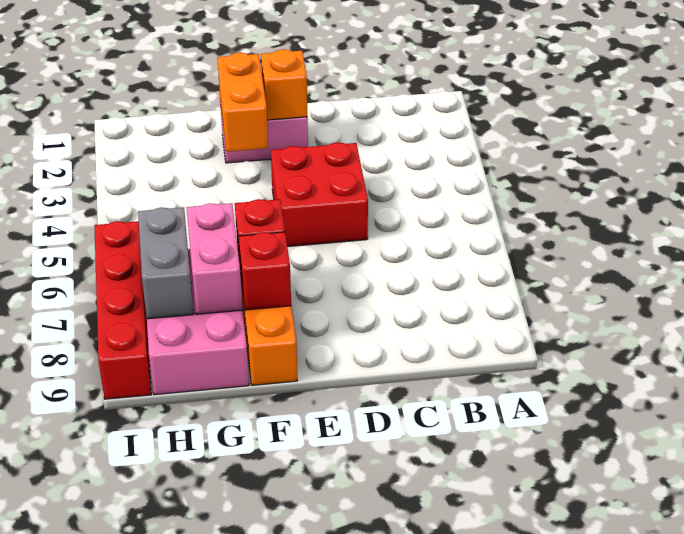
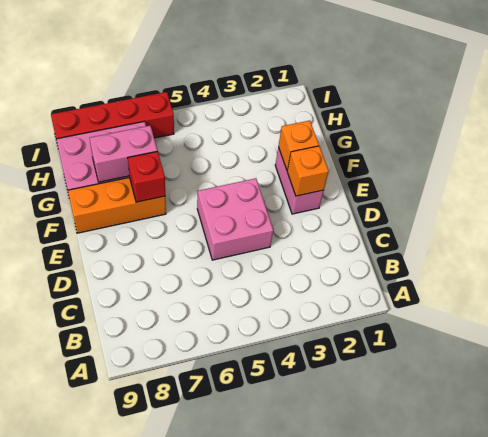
red 2x2 brick [271,142,368,247] -> pink 2x2 brick [197,178,273,260]
orange 1x2 brick [217,53,268,152] -> orange 1x1 brick [278,120,319,170]
red 1x1 brick [239,232,291,310] -> none
grey 1x2 brick [138,207,193,319] -> none

